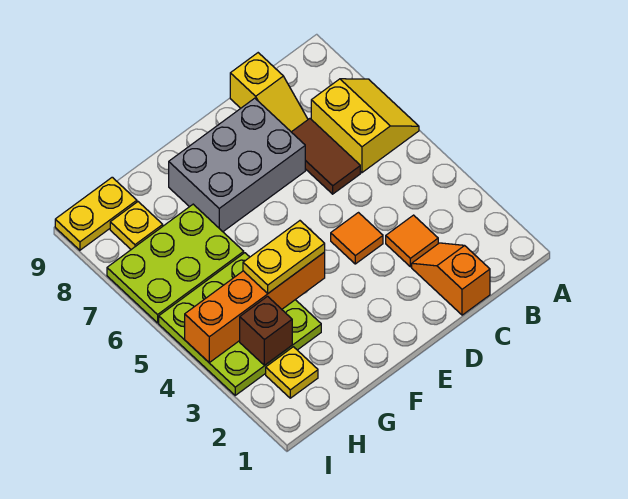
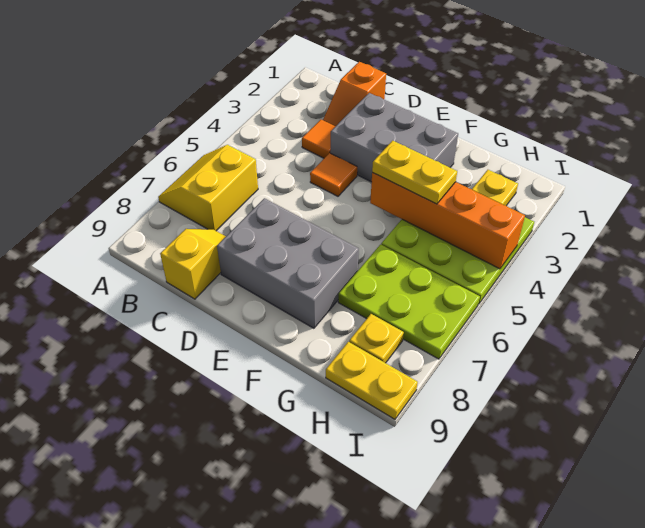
brown 1x2 tile [292,119,360,194] -> none
none -> grey 2x3 brick [330,93,458,182]
brown 1x1 brick [240,296,292,366] -> none

